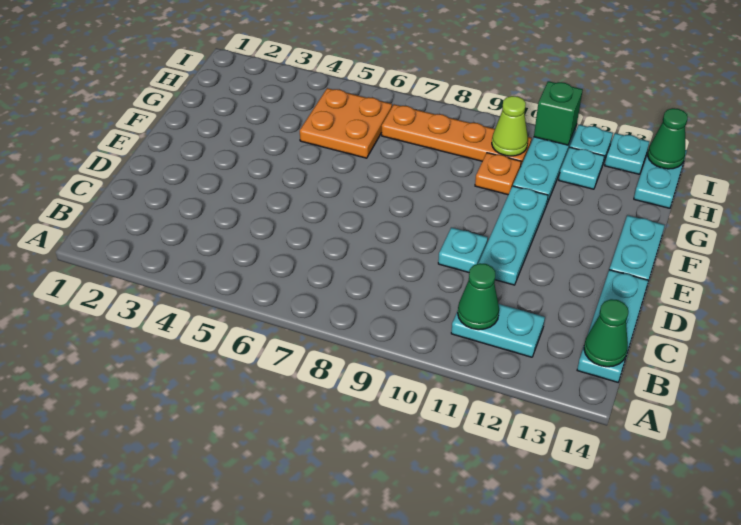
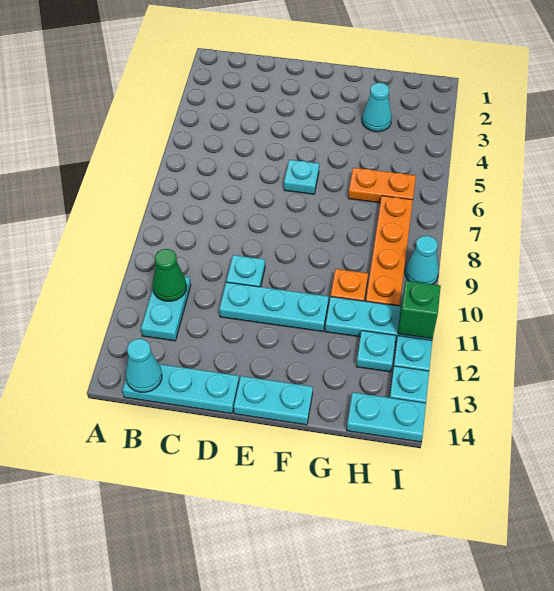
green 1x1 cone [584,299,628,367] -> cyan 1x1 cone [126,339,162,392]
none -> cyan 1x1 plate [284,160,319,194]
none -> cyan 1x1 cone [362,83,392,132]
orange 2x2 plate [300,88,392,158] -> orange 1x2 plate [348,168,416,203]
lime 1x1 cone [492,96,528,156] -> none
none -> cyan 1x1 cone [405,236,439,284]
green 1x1 cone [648,108,688,169] -> none

